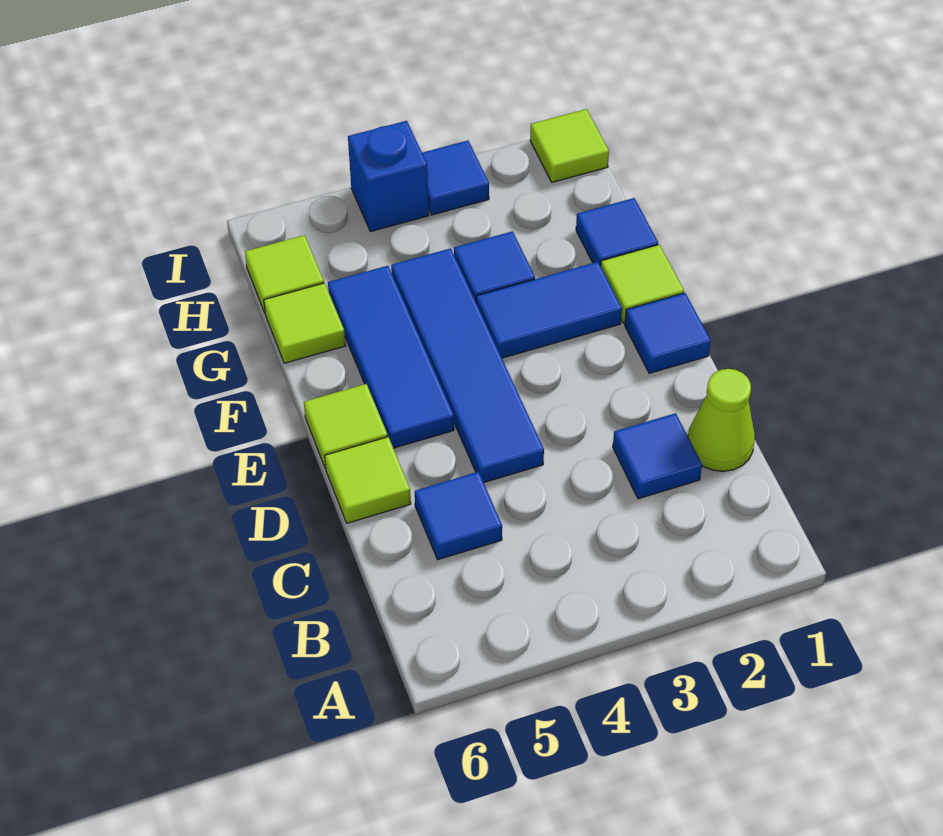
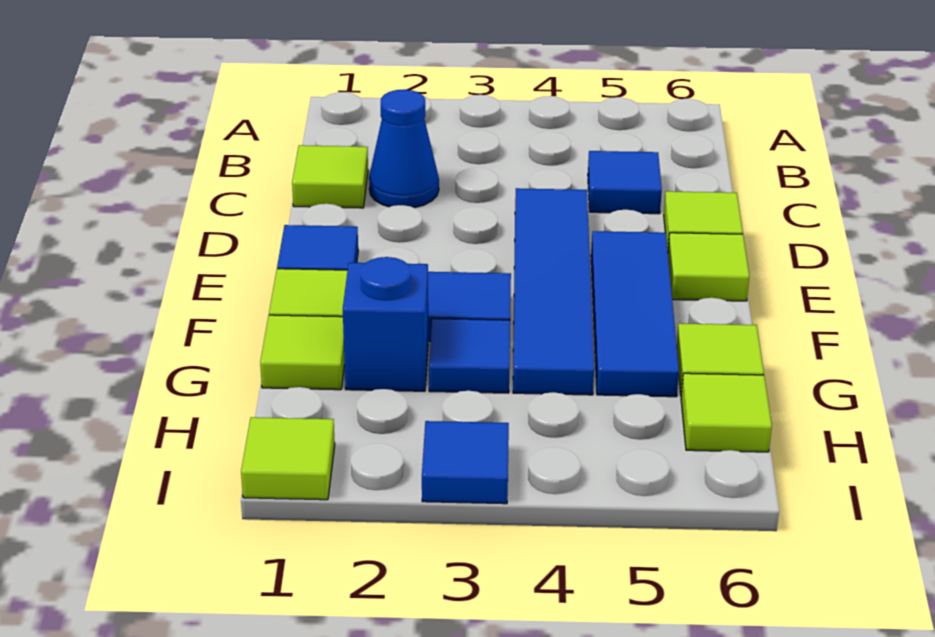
lime 1x1 cone [688,369,755,471] -> lime 1x1 tile [292,145,368,208]
blue 1x1 tile [613,413,702,499] -> blue 1x1 cone [369,89,439,208]
blue 1x1 tile [576,198,658,266] -> lime 1x1 tile [260,315,345,390]
blue 1x1 brick [348,121,429,232] -> blue 1x1 brick moved to [343,257,428,391]

